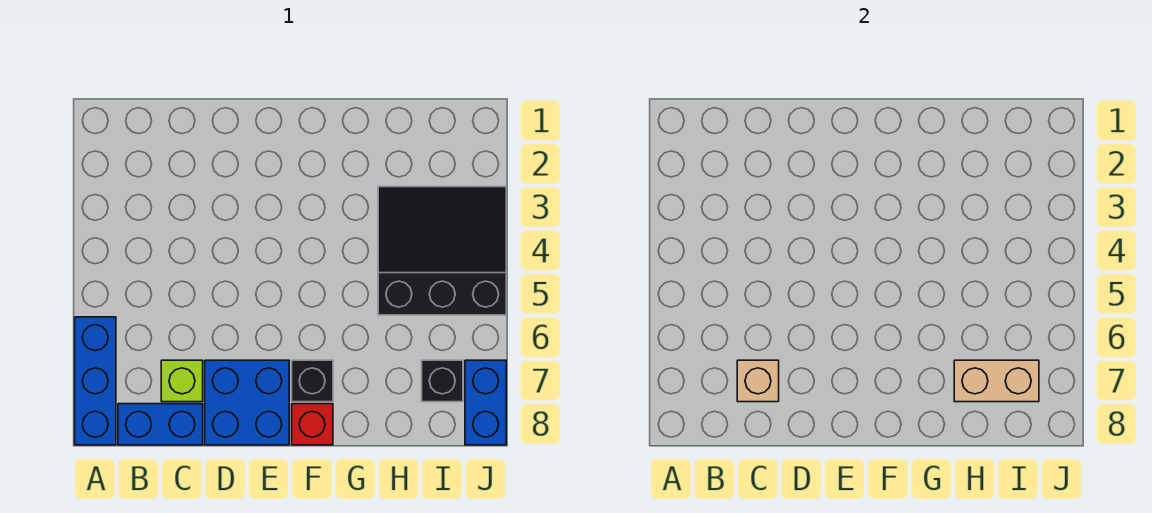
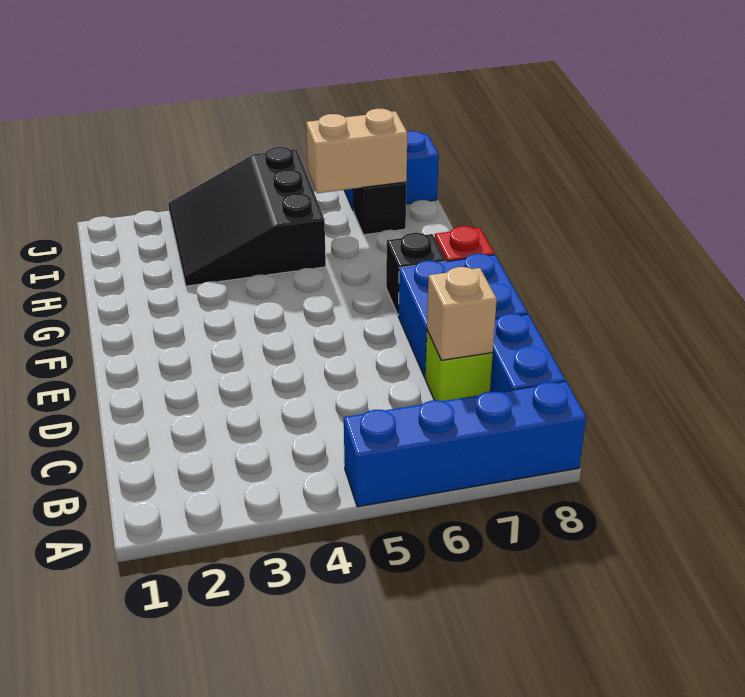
blue 1x3 brick [75,317,116,445] -> blue 1x4 brick [344,381,586,507]
tan 1x2 brick [954,360,1039,402] -> tan 1x2 brick turned to [306,109,407,193]

